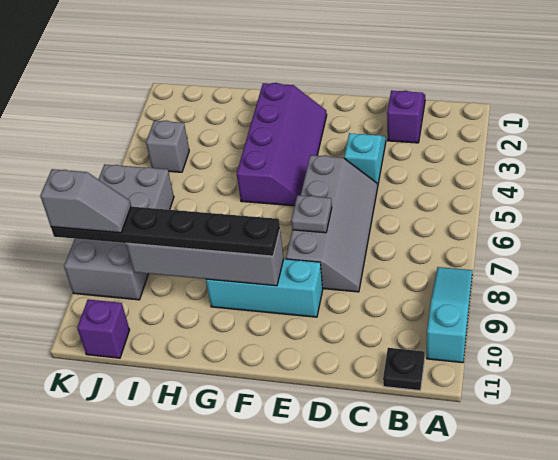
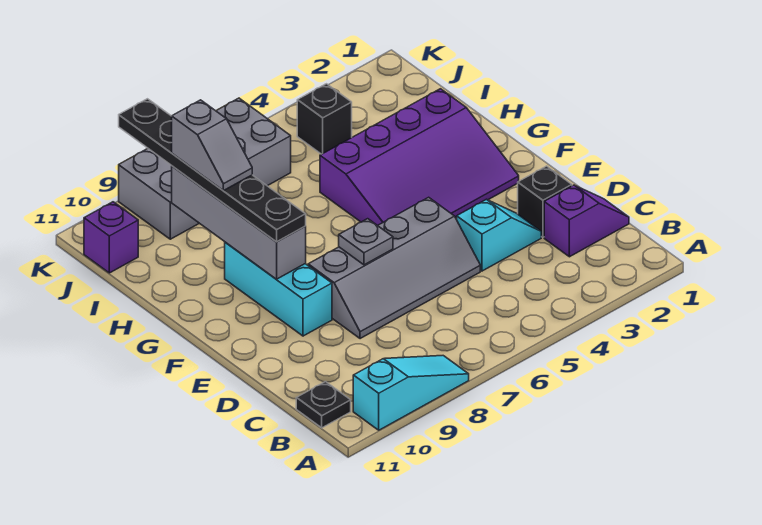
none -> black 1x1 brick [518,166,572,237]
purple 2x4 slope [237,83,327,206] -> purple 3x4 slope [320,89,519,226]
grey 1x1 brick [146,120,189,172] -> black 1x1 brick [297,84,352,154]
grey 1x2 slope [40,169,131,233] -> grey 1x2 slope moved to [172,100,252,191]

